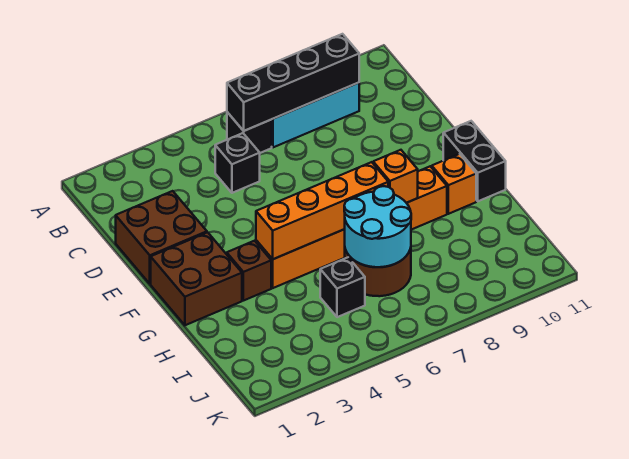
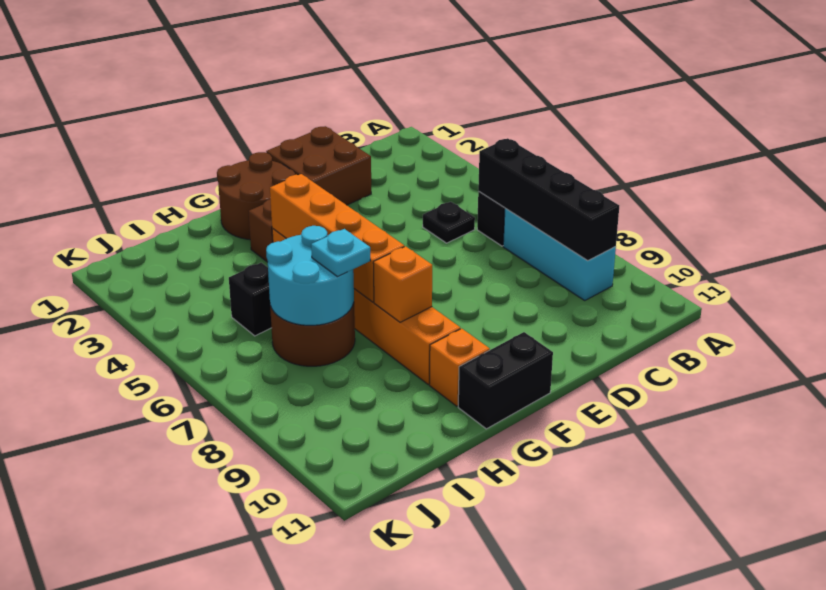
black 1x1 brick [215,133,260,193] -> black 1x1 plate [423,202,475,243]
brown 2x2 brick [151,232,242,325] -> brown 2x2 round brick [217,152,295,239]
none -> cyan 1x1 plate [311,229,370,277]

